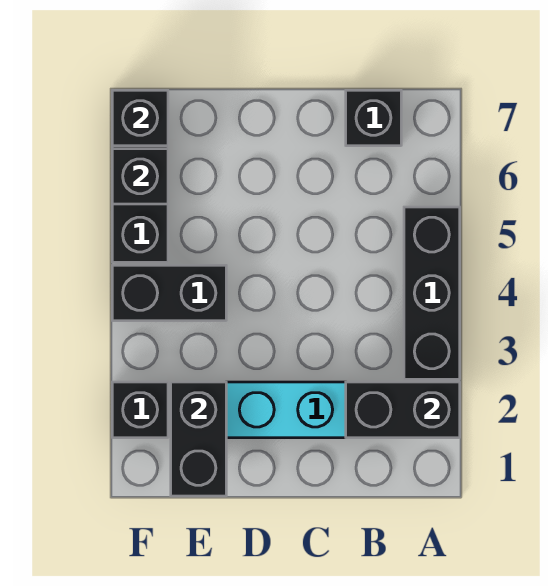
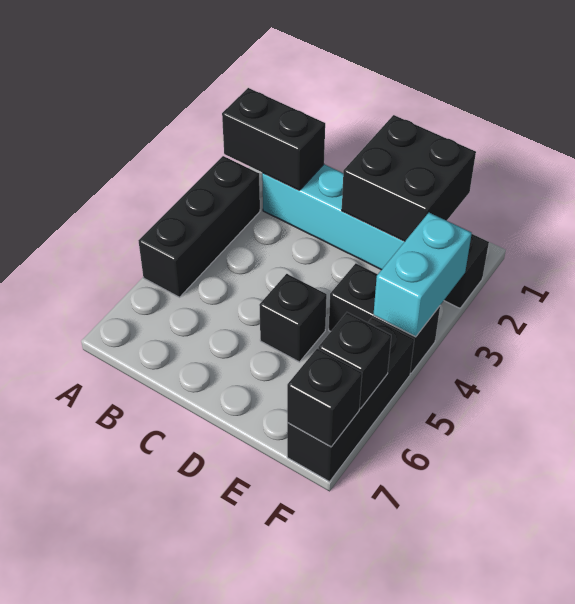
black 1x1 brick [346,90,401,146] -> black 1x1 brick moved to [259,274,327,362]
black 1x2 brick [171,382,226,496] -> black 2x2 brick [342,115,476,241]
none -> cyan 1x2 brick [373,213,472,337]

